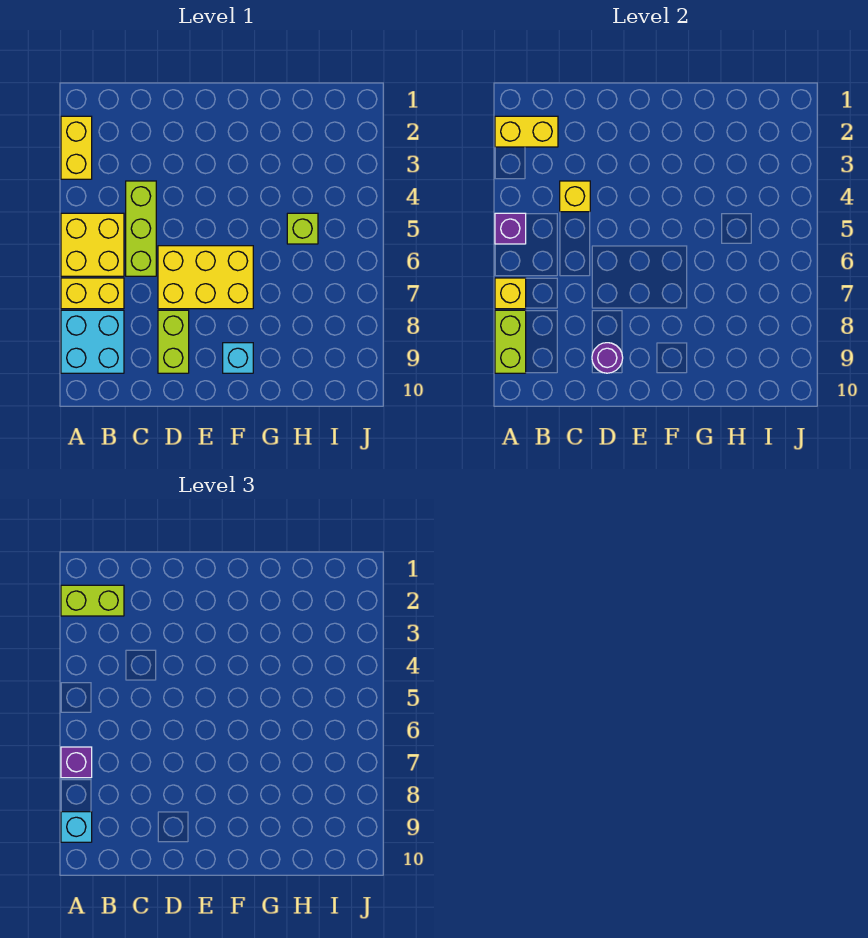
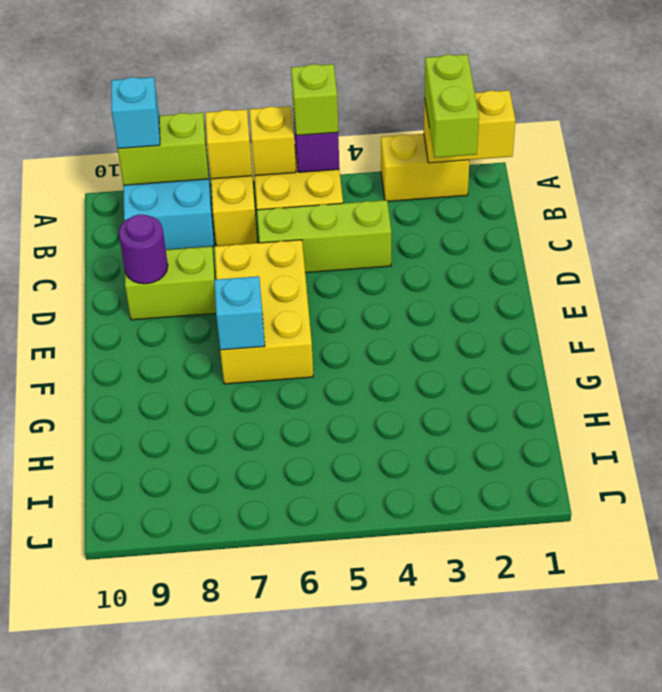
yellow 1x2 brick [495,116,558,147] -> yellow 1x2 brick turned to [424,90,515,163]
purple 1x1 brick [61,747,92,778] -> none
yellow 1x1 brick [560,181,590,212] -> yellow 1x1 brick moved to [249,106,296,176]
cyan 1x1 brick [223,343,253,373] -> cyan 1x1 brick moved to [214,276,265,350]
lime 1x1 brick [287,213,318,244] -> lime 1x1 brick moved to [291,64,338,135]

